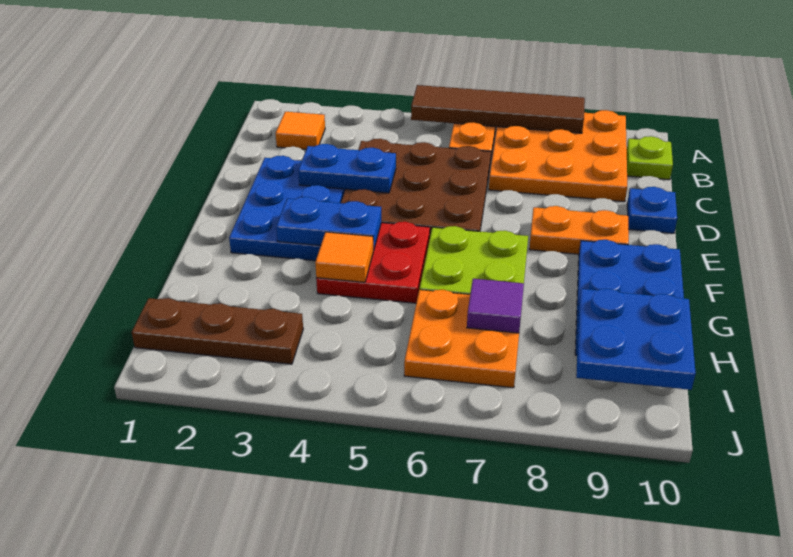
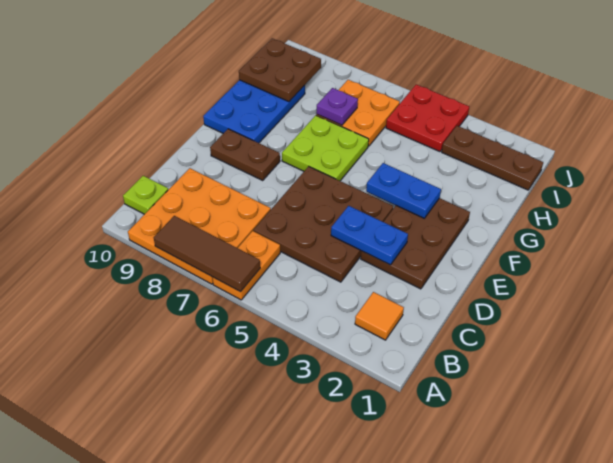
brown 1x4 tile [411,85,585,133] -> brown 1x3 tile [154,216,260,292]
blue 2x3 plate [229,156,345,261] -> brown 2x3 plate [361,198,470,289]
blue 1x1 plate [627,187,677,233] -> none
orange 1x2 plate [529,206,629,254] -> brown 1x2 plate [210,129,280,180]
red 2x2 plate [316,222,430,303] -> red 2x2 plate moved to [386,84,469,152]
orange 1x1 tile [315,232,373,282] -> none
purple 1x1 tile [467,279,524,333] -> purple 1x1 plate [316,88,358,125]
blue 2x2 plate [576,289,696,390] -> brown 2x2 plate [239,38,321,102]

